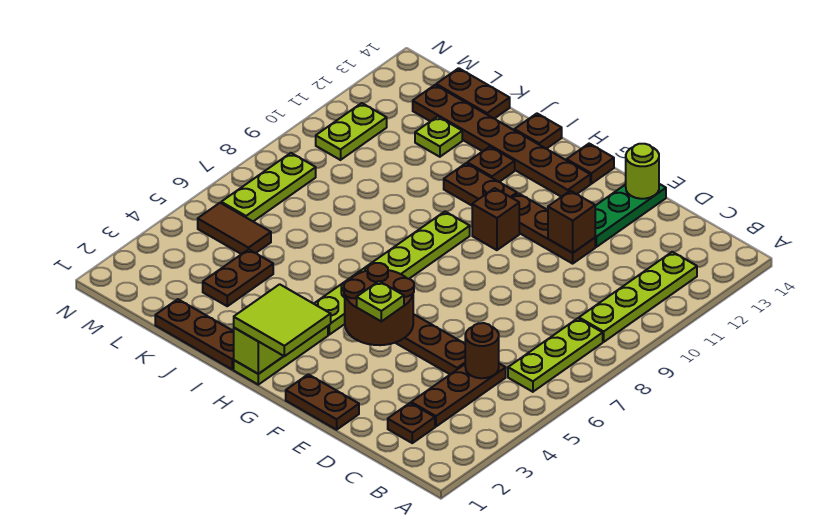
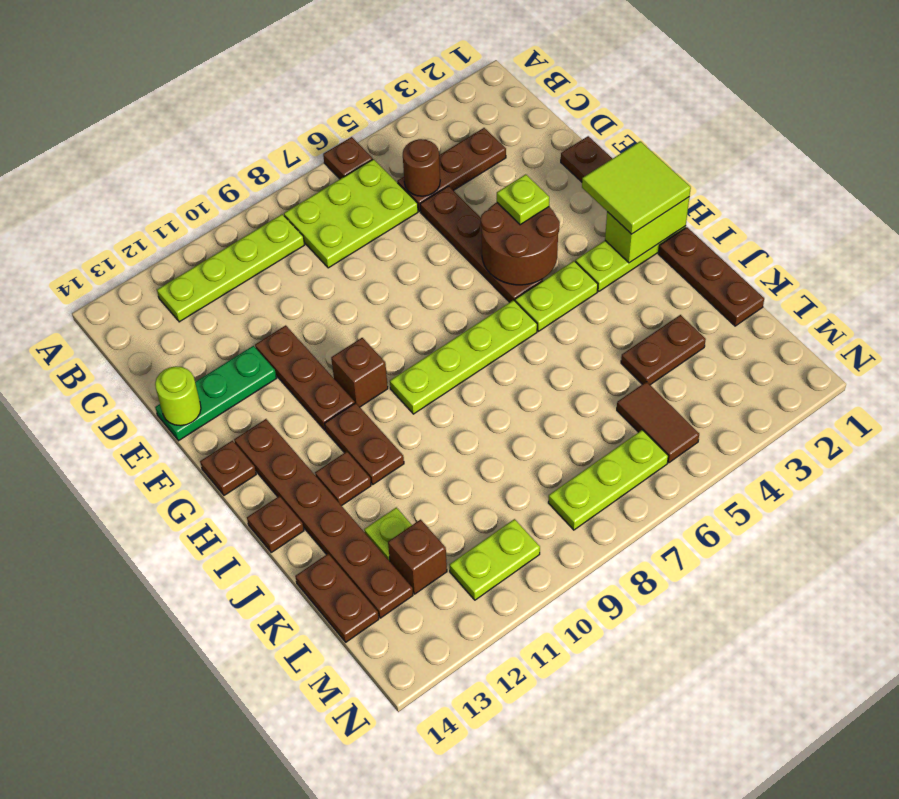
lime 1x3 plate [508,318,603,392] -> lime 2x3 plate [284,159,418,268]
brown 1x1 plate [388,403,435,443] -> brown 1x1 plate moved to [323,137,373,179]
brown 1x1 brick [548,191,595,253] -> brown 1x1 brick moved to [388,520,447,594]

